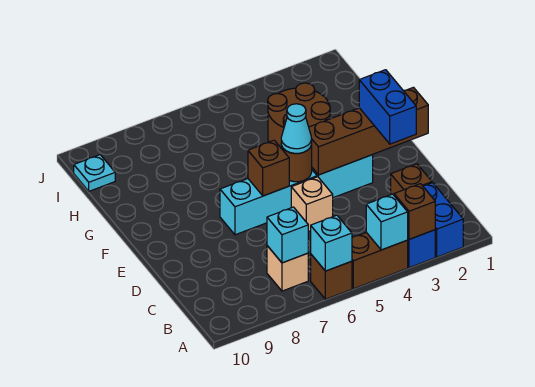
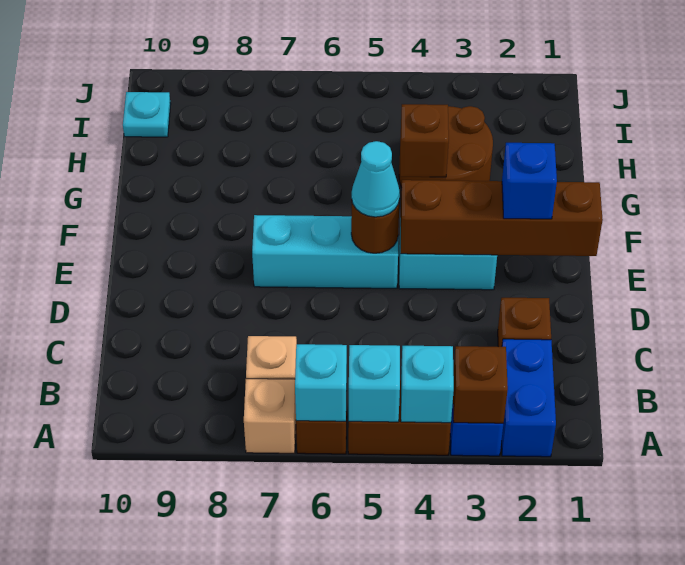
cyan 1x1 brick [267,207,308,263] -> cyan 1x1 brick moved to [349,345,400,422]
blue 1x2 brick [359,70,416,144] -> blue 1x1 brick [502,143,557,219]
tan 1x1 brick [291,177,333,232] -> tan 1x1 brick moved to [244,379,296,453]
brown 1x1 brick [248,140,289,196] -> brown 1x1 brick moved to [400,104,449,177]

